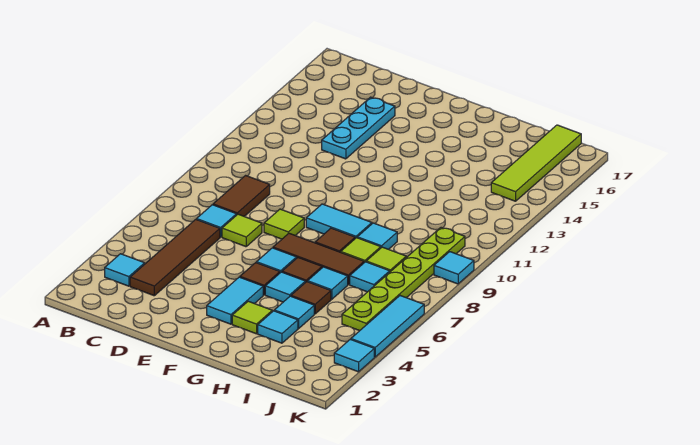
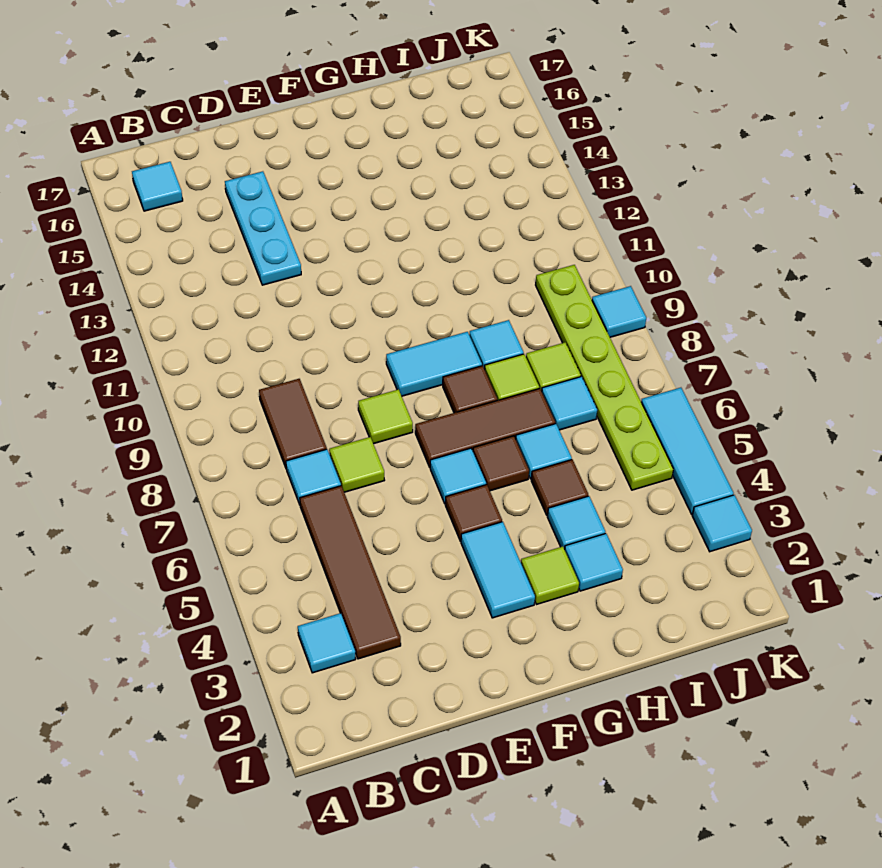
cyan 1x1 tile [265,272,306,302] -> cyan 1x1 tile moved to [132,162,183,211]
lime 1x4 tile [491,125,581,201] -> none

